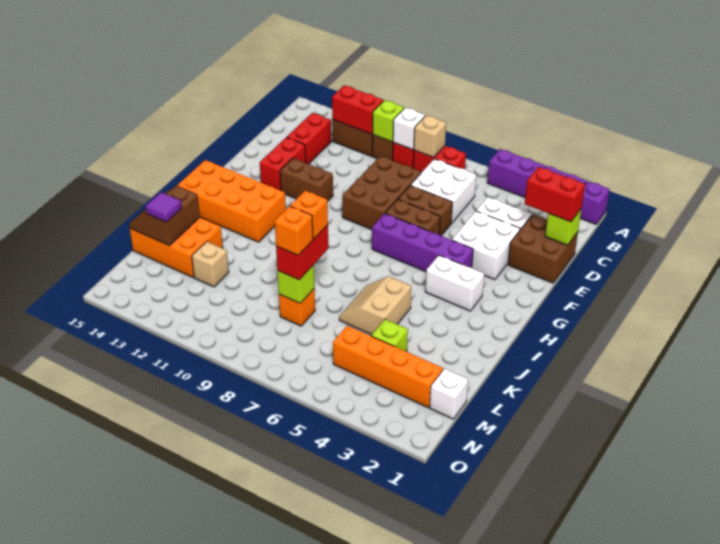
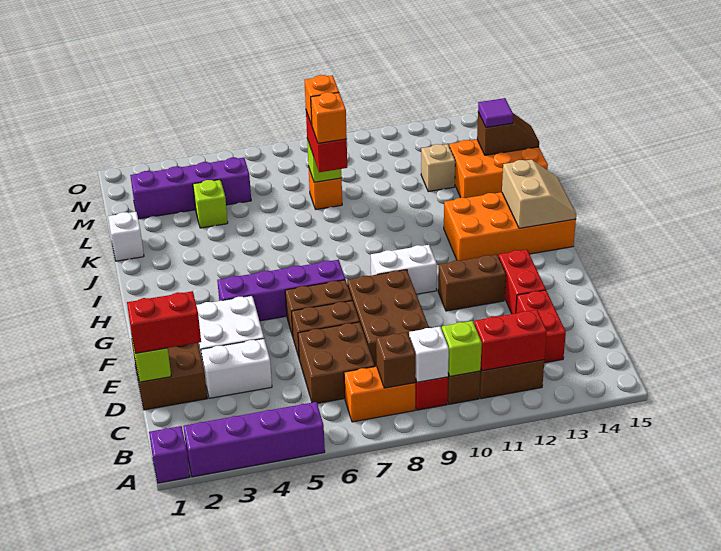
red 1x2 brick [413,146,466,173] -> orange 1x2 brick [344,366,415,422]
tan 1x1 brick [414,115,446,157] -> brown 1x1 brick [376,332,416,388]
white 2x2 brick [411,159,476,223] -> brown 2x2 brick [298,322,375,403]
white 1x2 brick [425,255,484,311] -> white 1x2 brick moved to [371,245,437,294]
tan 2x2 slope [339,277,411,335] -> tan 2x2 slope moved to [502,160,576,228]
brown 2x2 slope [129,186,200,246] -> brown 1x2 slope [477,112,539,155]
white 1x1 brick [430,369,468,419] -> white 1x1 brick moved to [108,212,144,261]
orange 1x4 brick [333,326,443,407] -> purple 1x4 brick [130,158,251,219]

